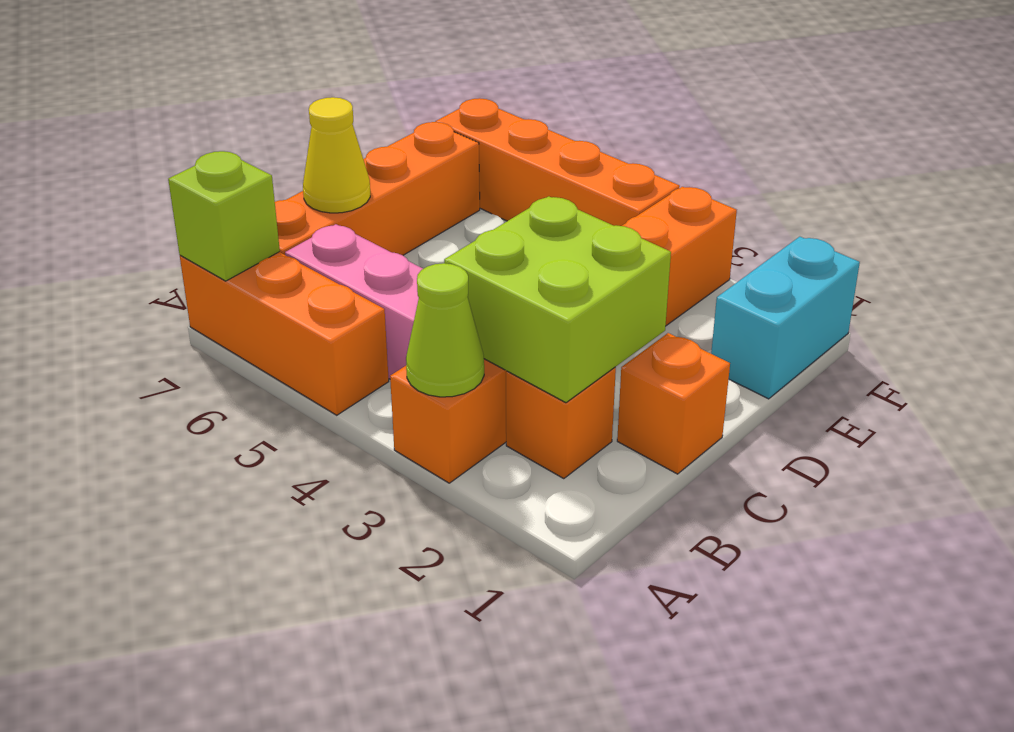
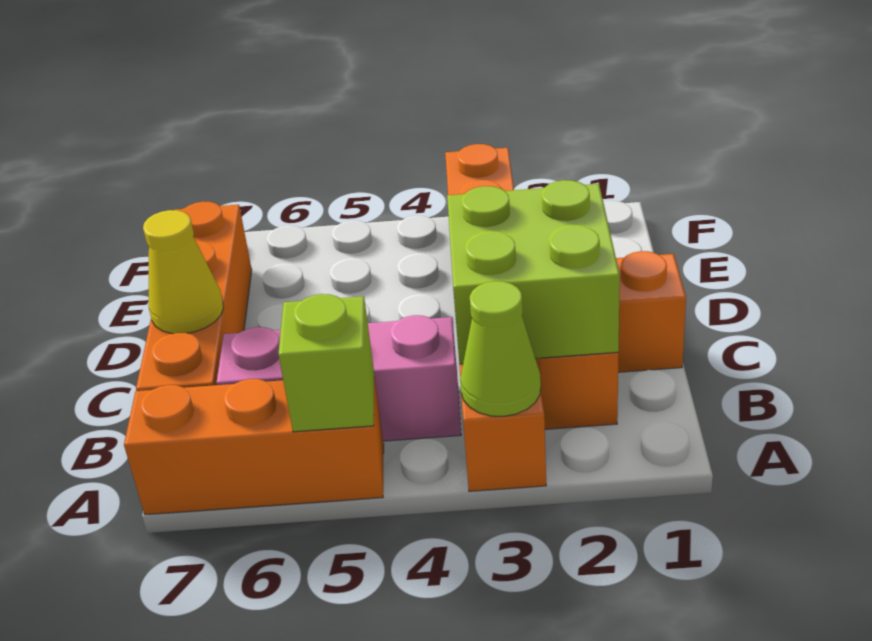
lime 1x1 brick [168,151,280,281] -> lime 1x1 brick moved to [278,294,374,432]
cyan 1x2 brick [711,237,860,399] -> none
orange 1x4 brick [435,98,680,226] -> none

